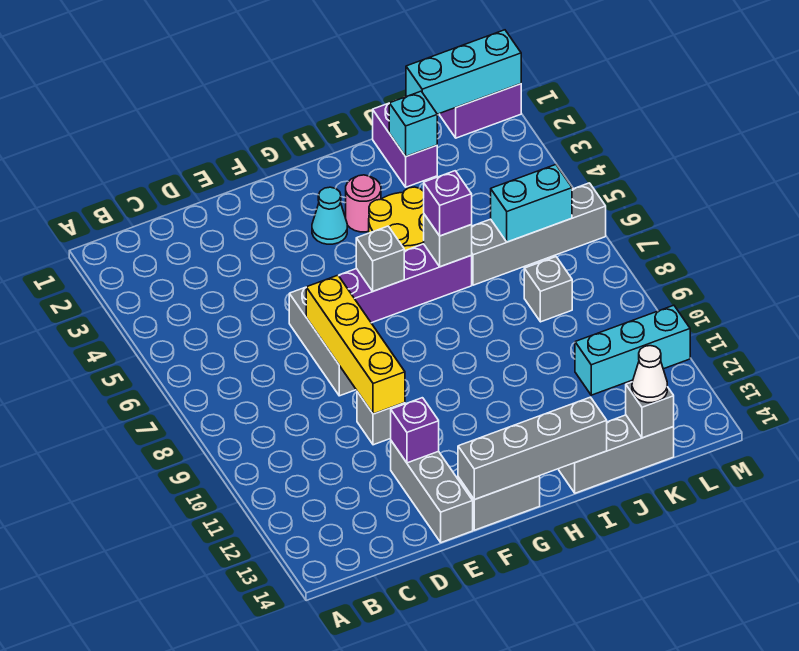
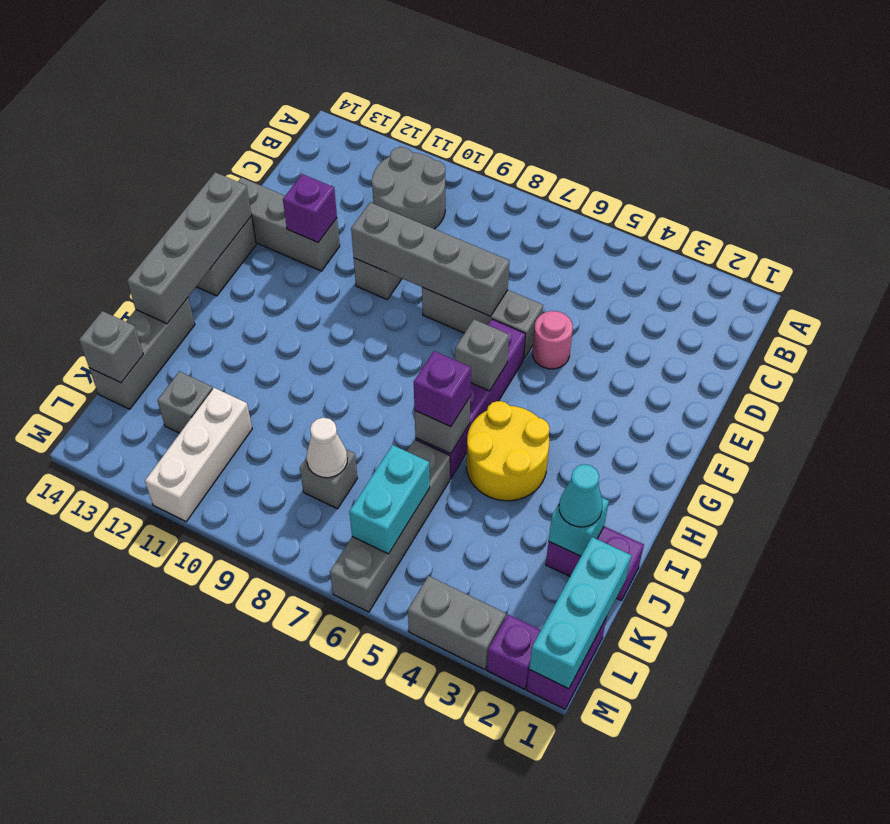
none -> grey 2x2 round brick [372,147,445,229]
yellow 1x4 brick [306,275,405,414] -> grey 1x4 brick [351,202,509,316]
cyan 1x1 cone [312,187,347,244] -> cyan 1x1 cone moved to [559,464,603,527]
pink 1x1 round brick [346,175,381,232] -> pink 1x1 round brick moved to [533,311,573,369]
cyan 1x3 brick [575,305,690,395] -> white 1x3 brick [145,388,252,521]
none -> grey 1x1 brick [157,371,212,433]
white 1x1 cone [632,346,667,403] -> white 1x1 cone moved to [307,418,347,478]
none -> purple 1x1 brick [487,614,541,689]
none -> grey 1x2 brick [408,576,506,670]

